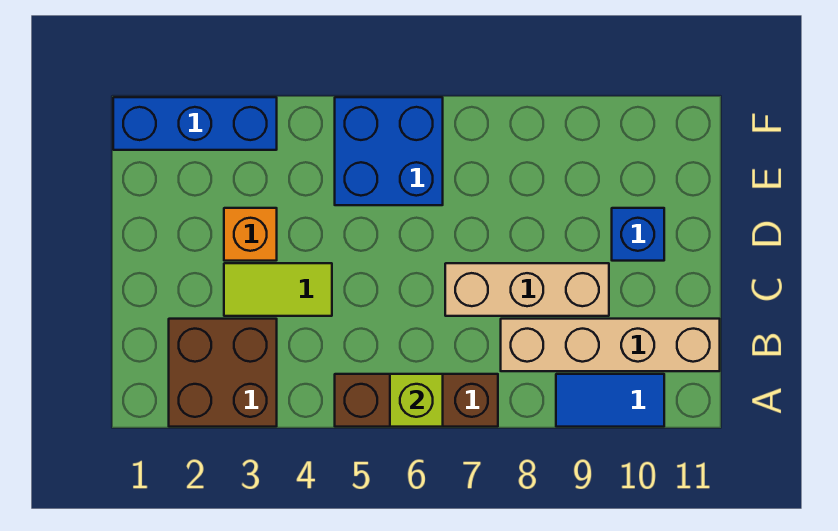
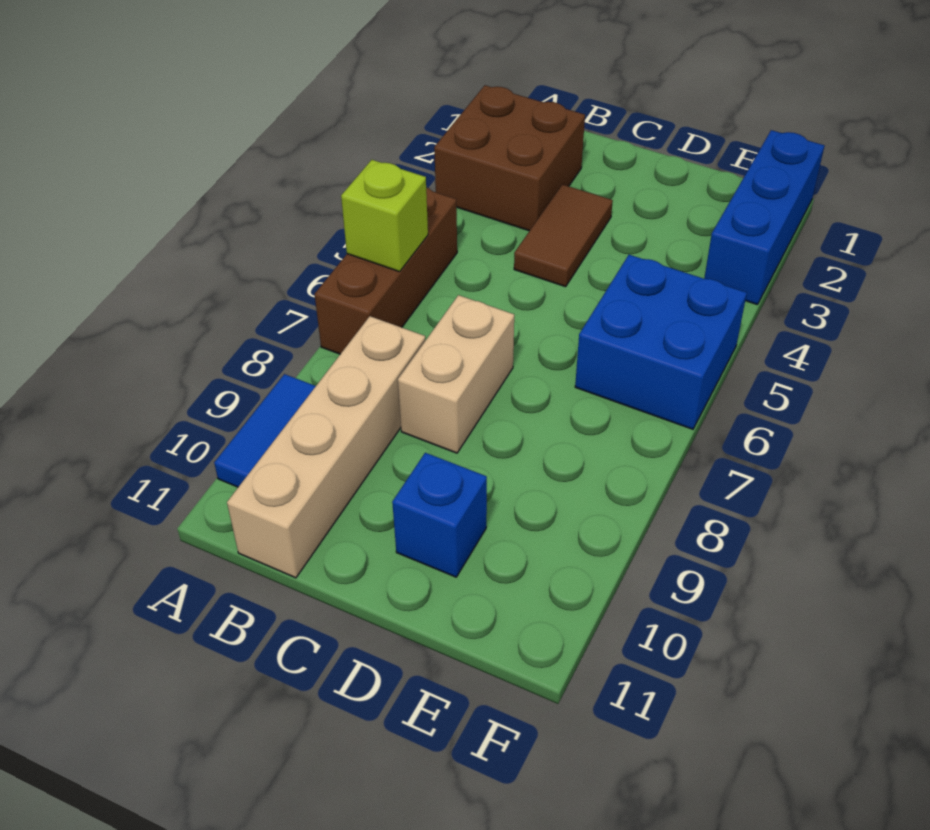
lime 1x2 tile [224,263,332,316] -> brown 1x2 tile [514,184,613,287]
tan 1x3 brick [445,263,609,316] -> tan 1x2 brick [398,295,514,453]
orange 1x1 brick [224,208,277,261] -> none

